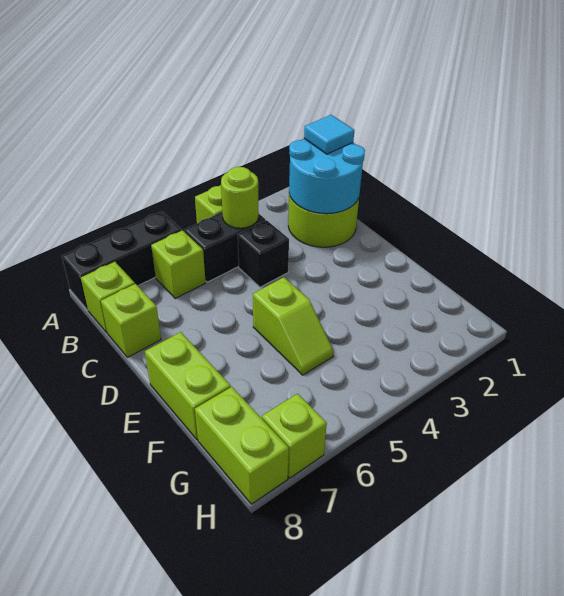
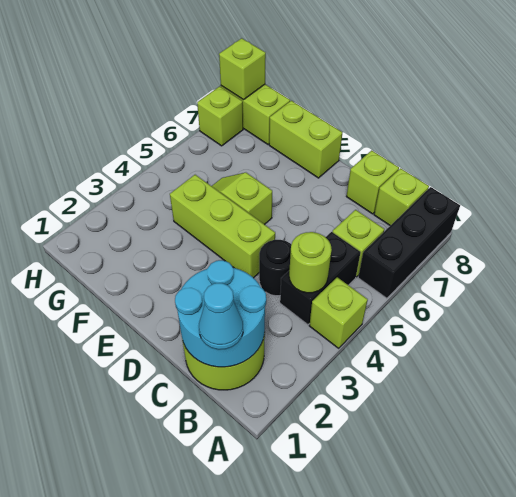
cyan 1x1 tile [304,115,354,154] -> cyan 1x1 cone [199,283,243,350]
black 1x1 brick [238,220,289,287] -> black 1x1 round brick [259,240,291,296]
none -> lime 1x3 brick [170,175,275,278]
none -> lime 1x1 brick [219,38,266,100]

